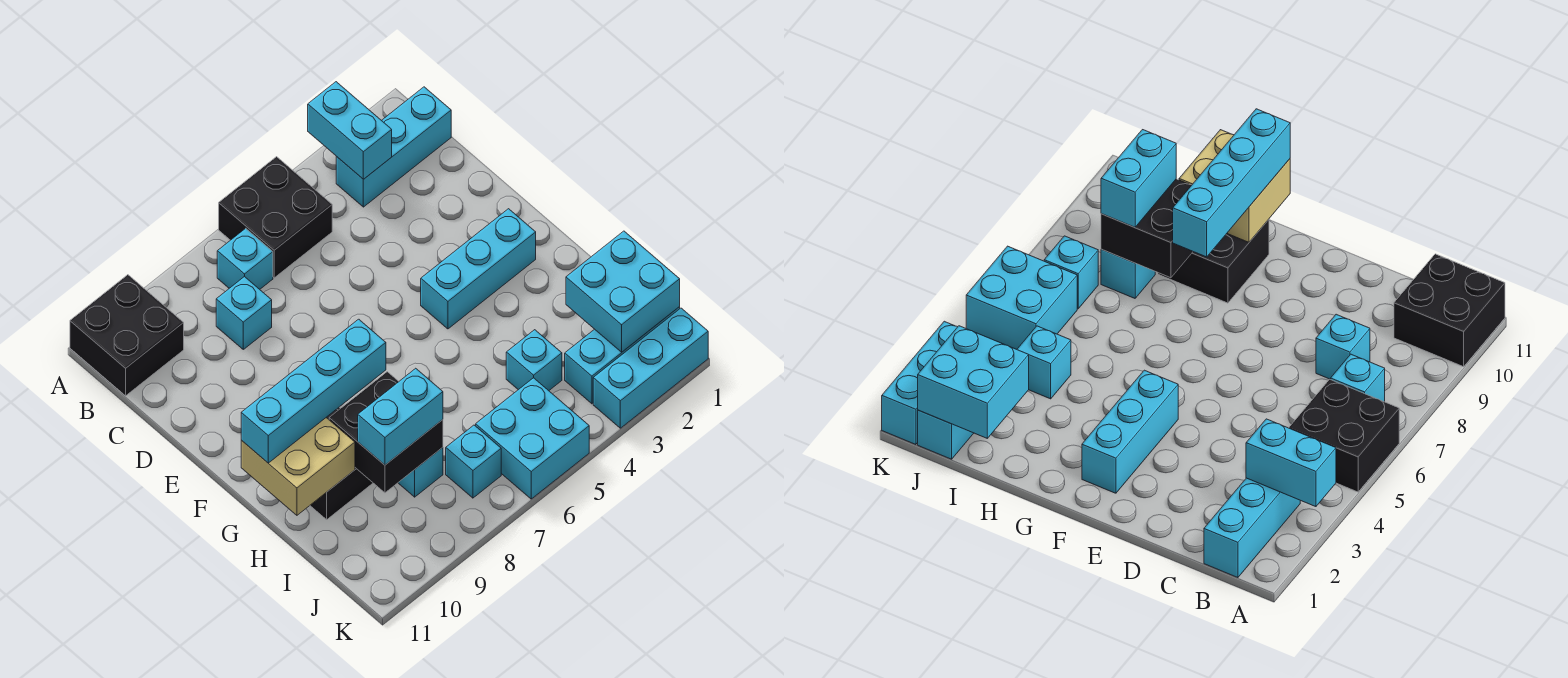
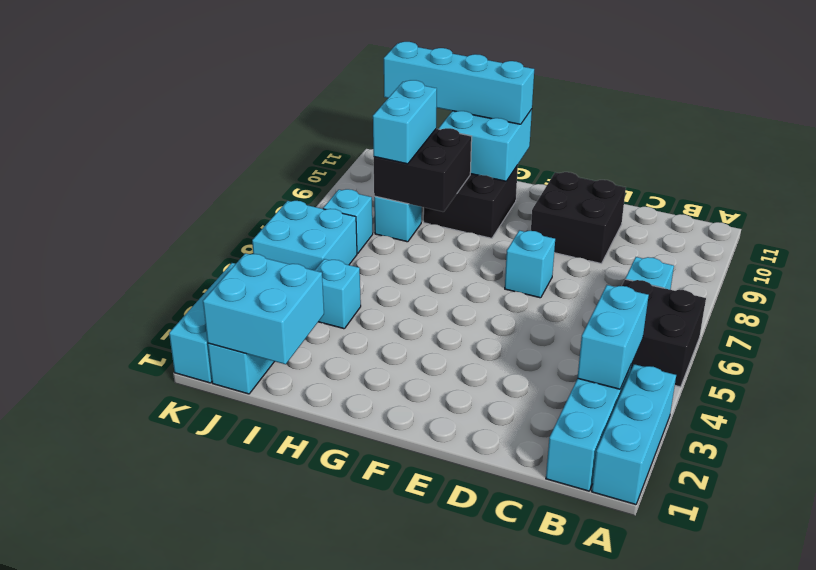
cyan 1x2 brick [308,82,392,179] -> cyan 1x2 brick turned to [578,285,649,389]
black 2x2 brick [70,275,184,396] -> black 2x2 brick moved to [531,172,626,264]
cyan 1x1 brick [216,276,272,349] -> cyan 1x1 brick moved to [505,230,555,298]
cyan 1x3 brick [421,209,536,329] -> cyan 1x3 brick moved to [592,364,676,505]
cyan 1x4 brick [241,319,386,463] -> cyan 1x4 brick turned to [384,42,534,124]
tan 2x2 brick [241,418,355,515] -> cyan 2x2 brick [439,109,532,181]

